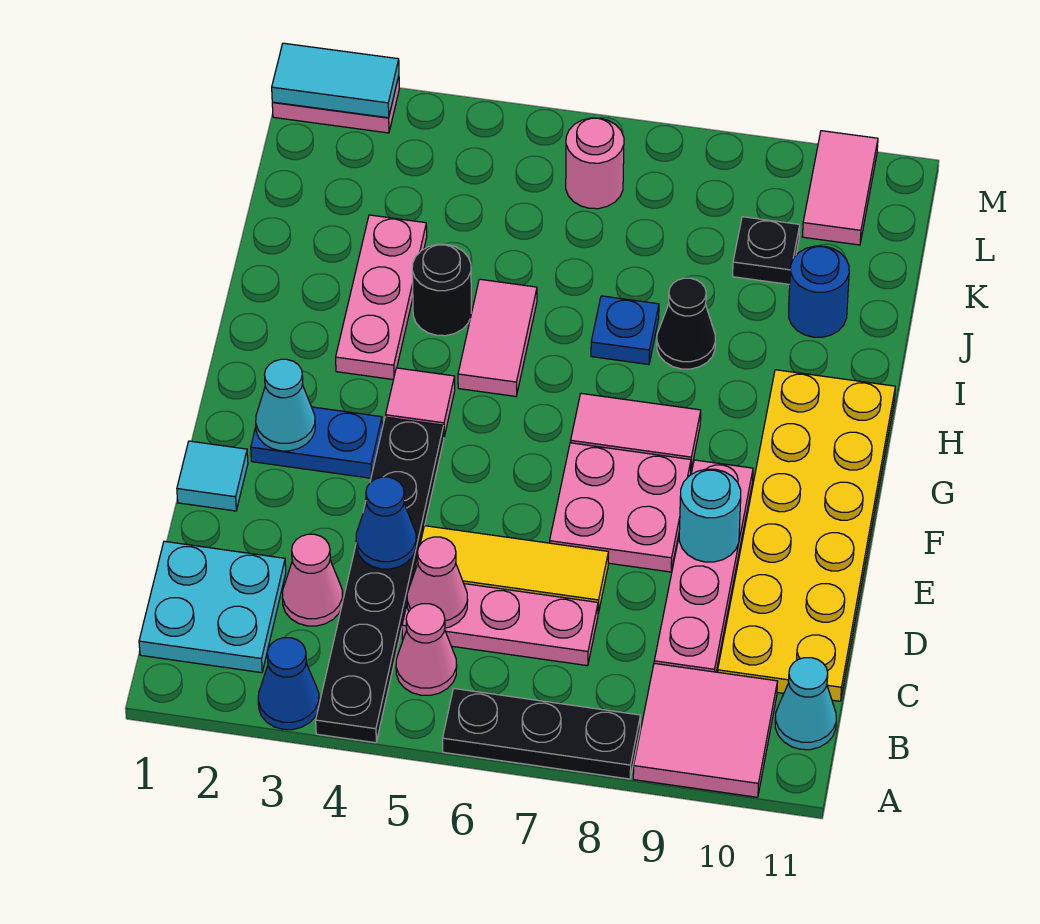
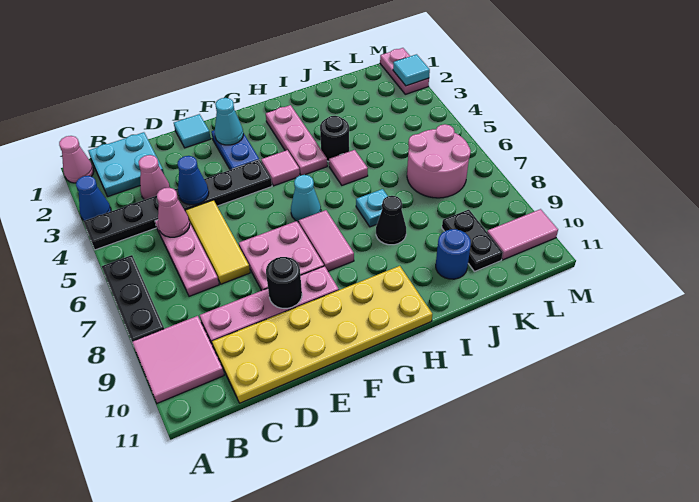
pink 1x1 cone [396,604,457,695] -> pink 1x1 cone moved to [59,136,94,183]
cyan 1x1 cone [775,658,836,750] -> cyan 1x1 cone moved to [291,175,321,222]
cyan 1x1 round brick [679,469,741,562] -> black 1x1 round brick [266,257,302,308]
pink 1x3 plate [336,215,427,380] -> pink 1x3 plate turned to [266,105,327,175]
pink 1x2 tile [458,279,537,396] -> pink 1x1 tile [329,150,368,185]
blue 1x1 plate [591,296,659,364] -> cyan 1x1 plate [356,189,388,227]
black 1x1 plate [733,217,800,284] -> black 1x2 plate [442,210,503,271]
pink 1x1 round brick [566,118,624,209] -> pink 2x2 round brick [407,124,471,198]
cyan 1x2 tile [272,43,399,118] -> cyan 1x1 tile [393,54,430,86]

